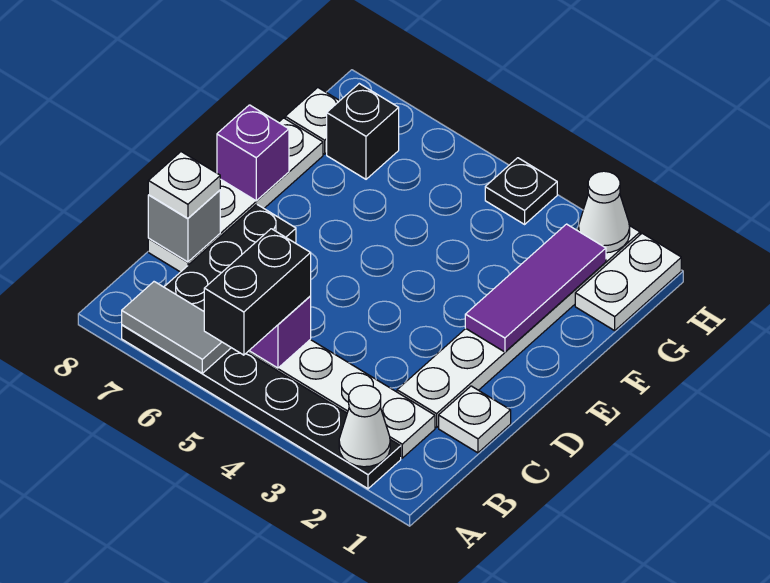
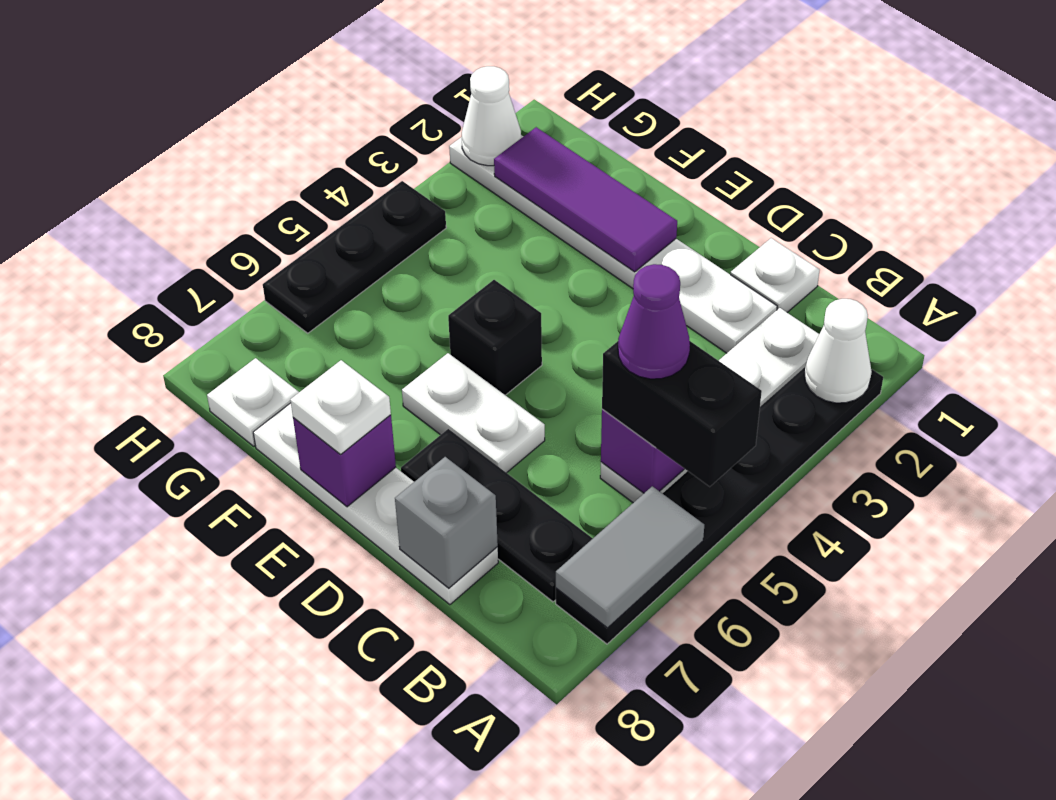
none -> purple 1x1 cone [618,264,690,379]
white 1x1 plate [148,152,220,218] -> white 1x1 plate moved to [290,360,391,454]
white 1x2 plate [575,233,681,331] -> white 1x2 plate moved to [402,353,545,473]
black 1x1 brick [327,84,399,179] -> black 1x1 brick moved to [448,280,542,395]
black 1x1 plate [485,158,557,224] -> black 1x3 plate [263,181,446,333]

